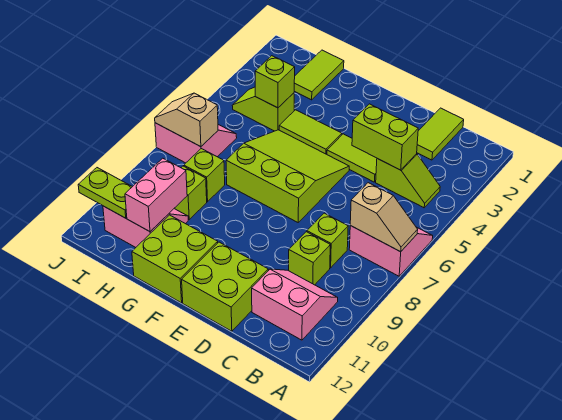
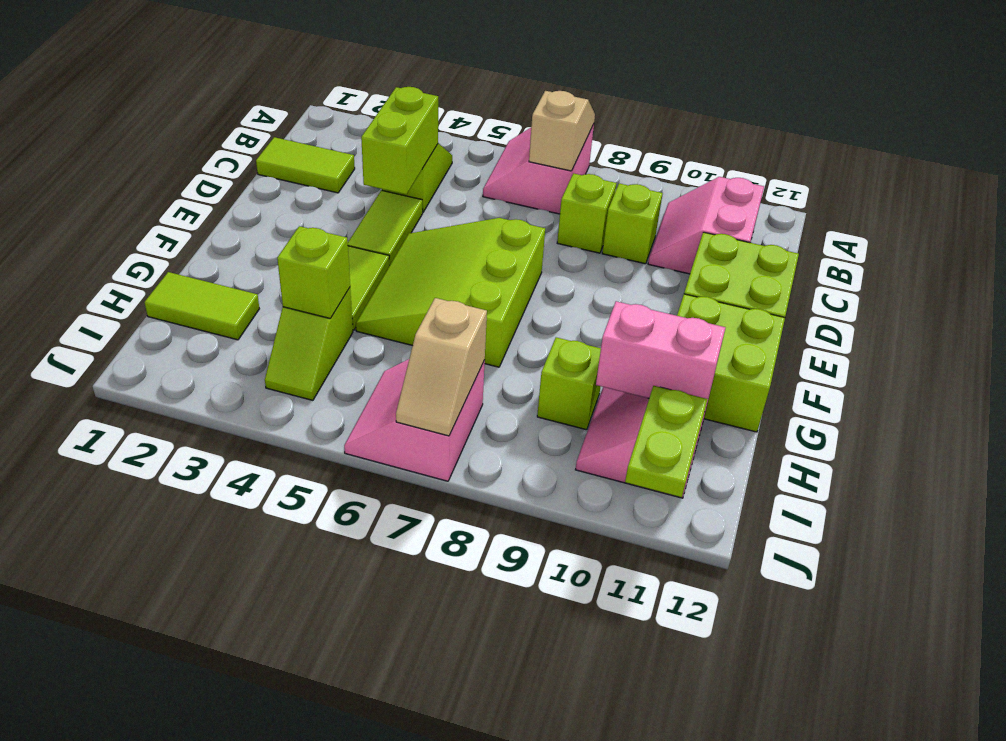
lime 1x1 brick [184,149,225,202] -> none

